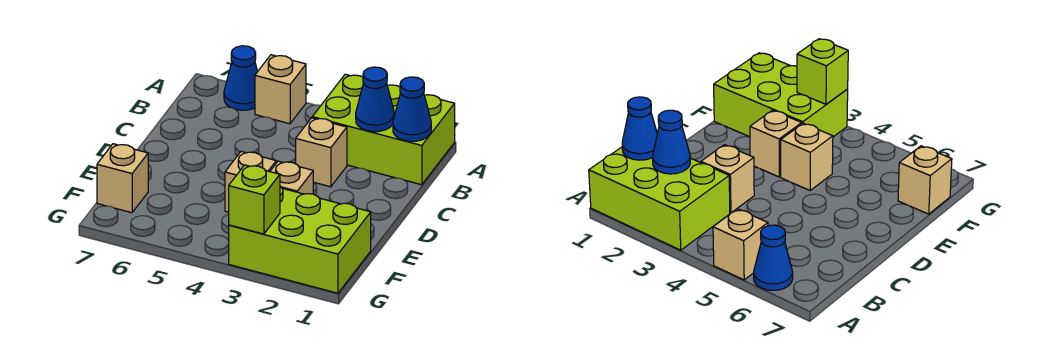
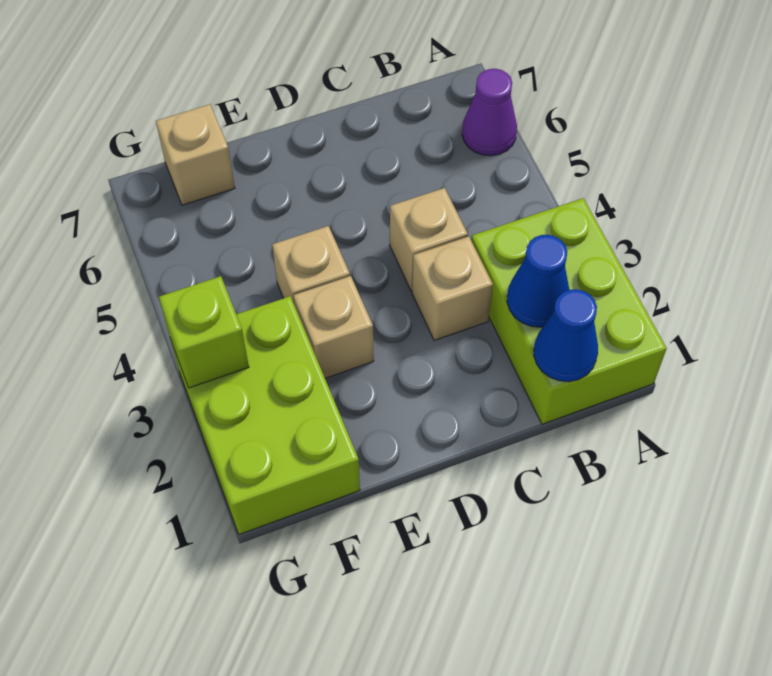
tan 1x1 brick [255,55,306,124] -> tan 1x1 brick moved to [390,188,468,291]
blue 1x1 cone [224,46,258,110] -> purple 1x1 cone [462,69,517,156]

